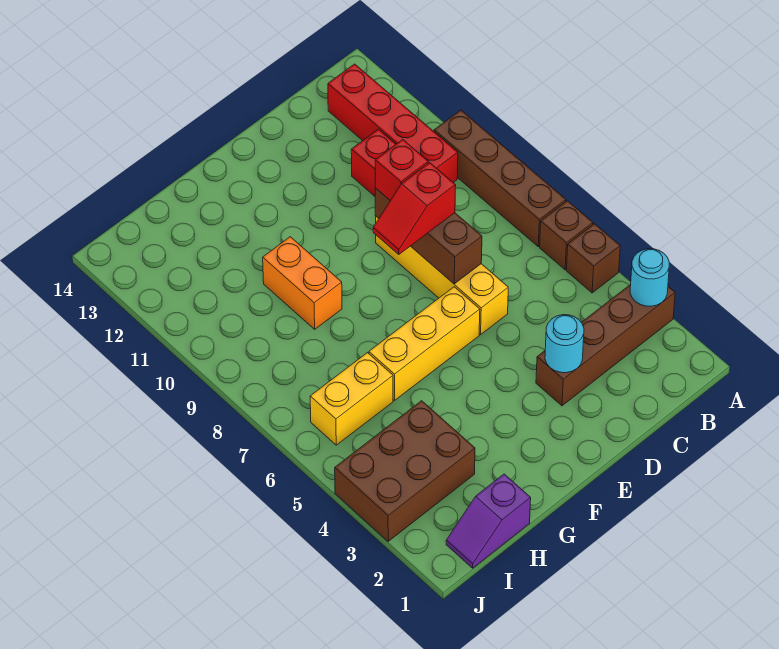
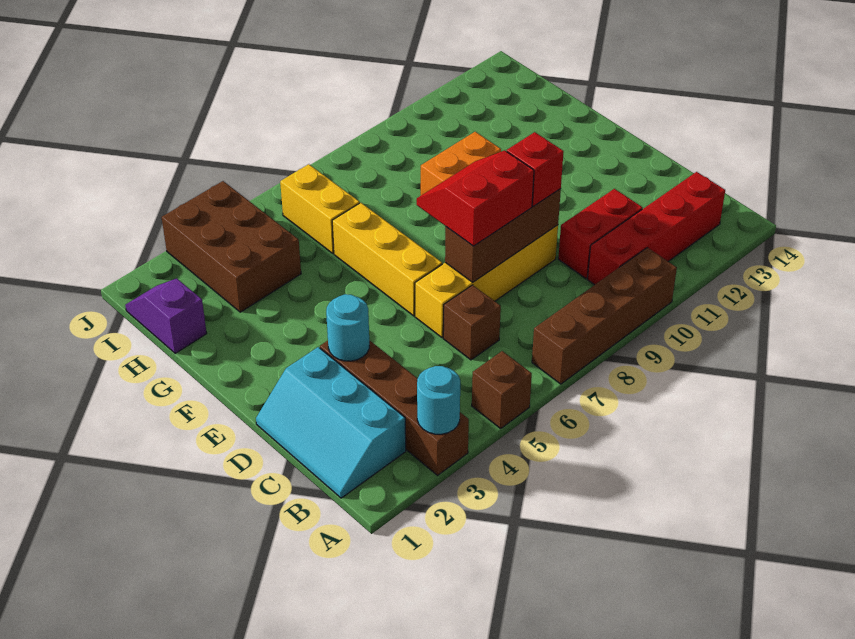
brown 1x1 brick [540,201,593,270] -> brown 1x1 brick moved to [443,285,501,360]
none -> cyan 2x3 slope [256,347,406,498]
red 1x2 slope [373,163,456,254] -> red 2x2 slope [417,150,534,246]

